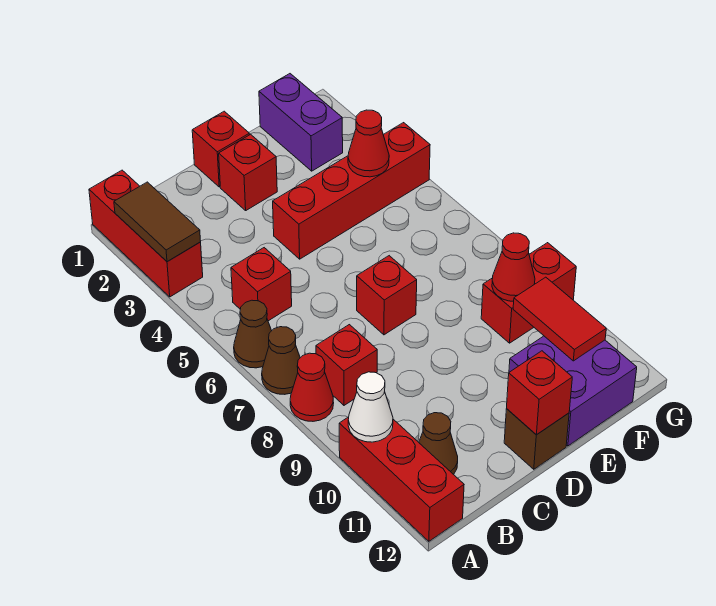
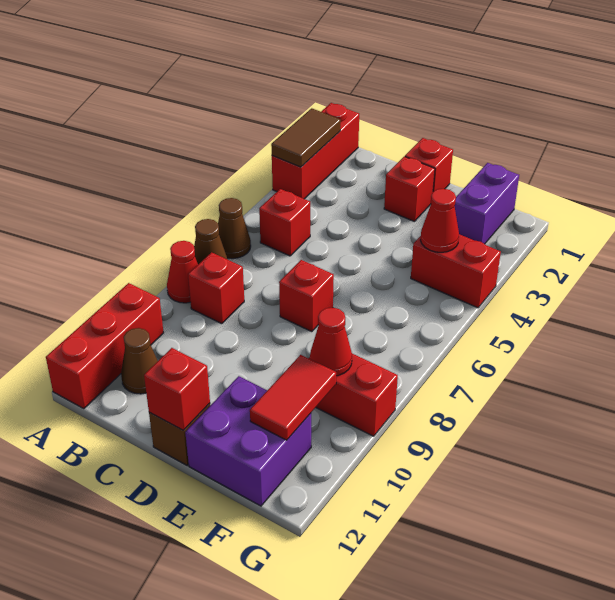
white 1x1 cone [348,372,393,442] -> none
red 1x4 brick [273,123,430,259] -> red 1x2 brick [411,234,501,308]

